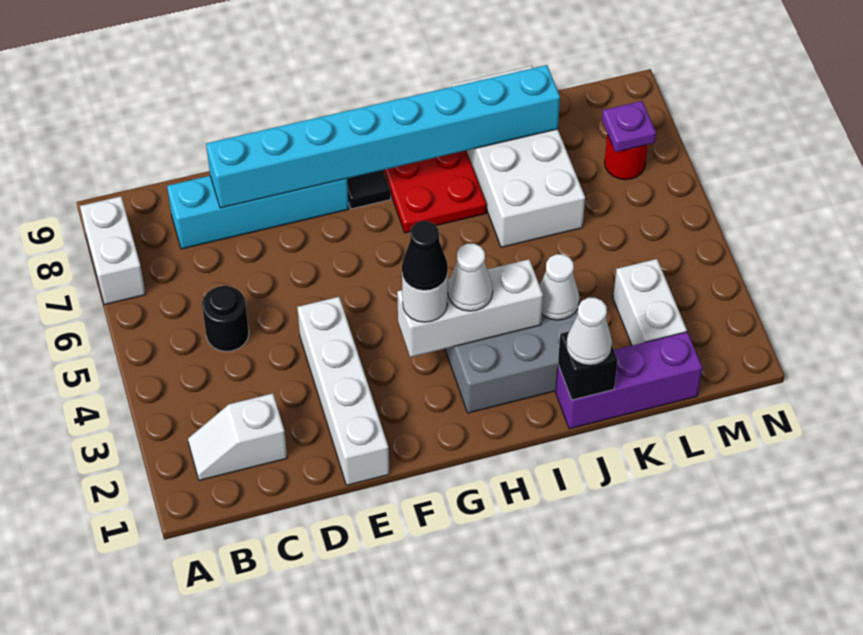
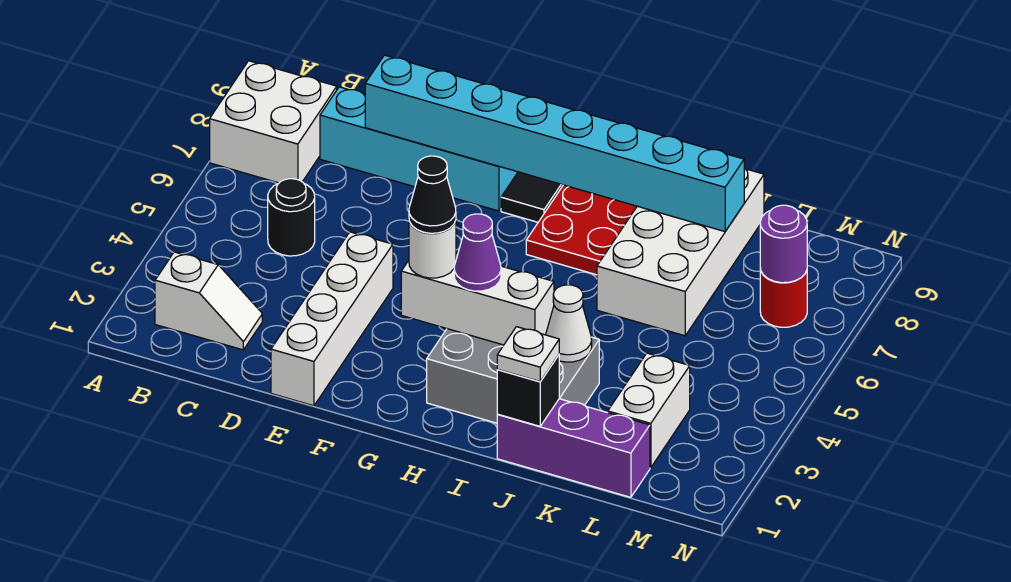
white 1x2 brick [80,196,146,305] -> white 2x2 brick [210,61,337,183]
white 1x2 slope [188,394,287,480] -> white 1x2 slope turned to [155,252,262,350]
white 1x1 cone [448,244,493,311] -> purple 1x1 cone [454,214,501,291]
white 1x1 cone [566,298,612,365] -> white 1x1 plate [497,327,559,382]
purple 1x1 plate [602,101,656,152] -> purple 1x1 round brick [760,205,807,283]

